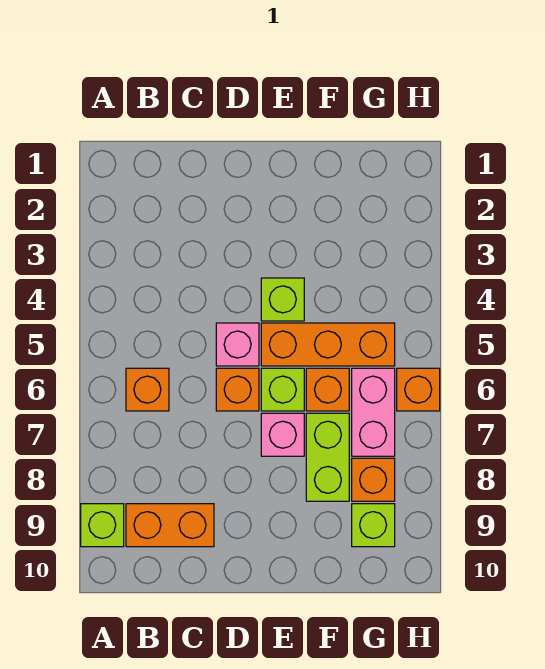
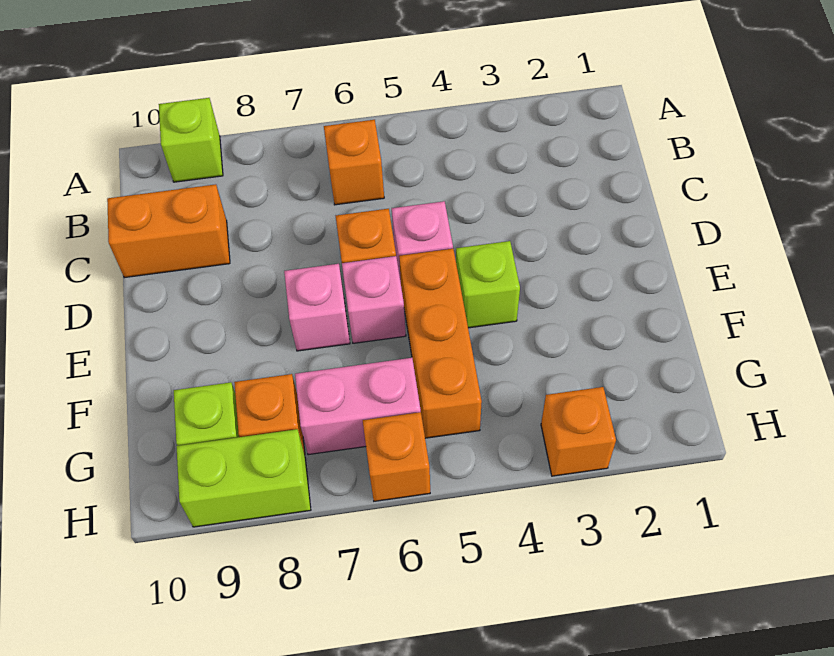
orange 1x2 brick [126,504,214,547] -> orange 1x2 brick turned to [107,184,230,278]
lime 1x1 brick [261,368,304,411] -> pink 1x1 brick [342,256,406,343]
orange 1x1 brick [306,368,349,411] -> orange 1x1 brick moved to [541,387,616,476]
lime 1x2 brick [306,413,349,501] -> lime 1x2 brick moved to [176,429,311,527]

